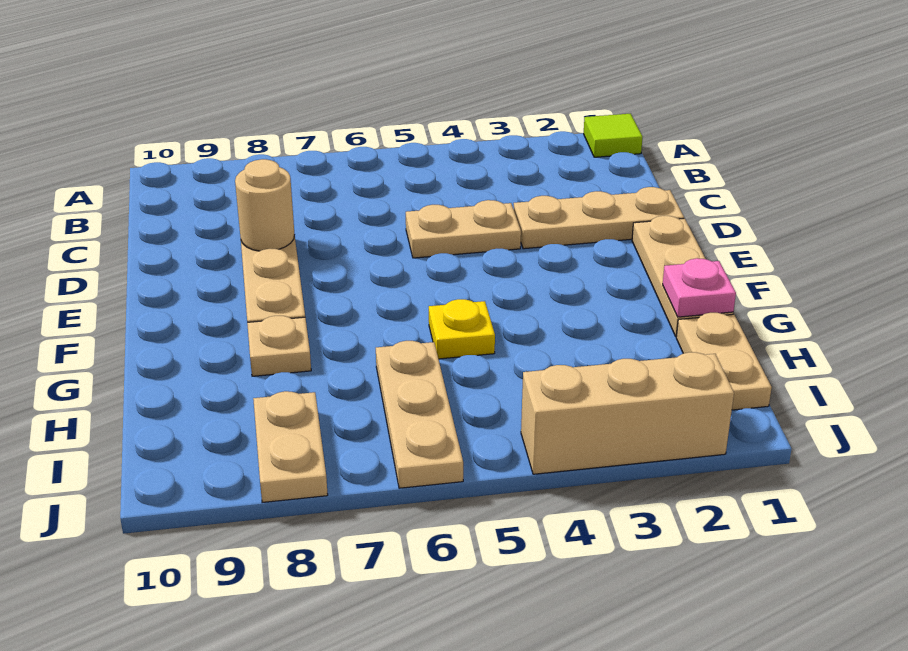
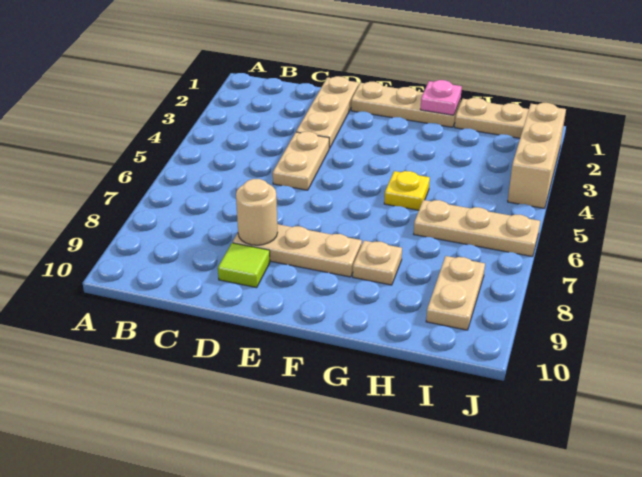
lime 1x1 tile [584,114,643,157] -> lime 1x1 tile moved to [218,243,270,288]
tan 1x2 plate [253,391,328,503] -> tan 1x2 plate turned to [426,256,485,330]

